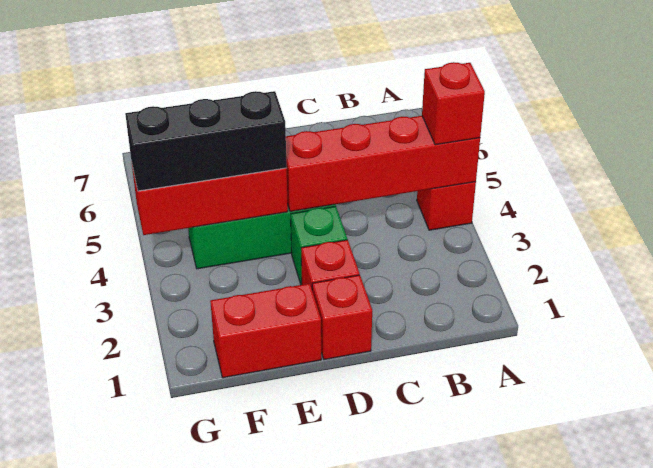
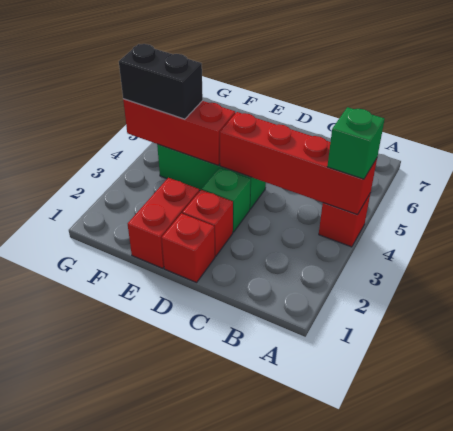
red 1x1 brick [422,62,485,145] -> green 1x1 brick [327,107,385,179]
red 1x2 brick [210,284,321,378] -> red 1x2 brick turned to [128,178,199,268]
black 1x3 brick [125,91,287,191] -> black 1x2 brick [119,44,203,119]

